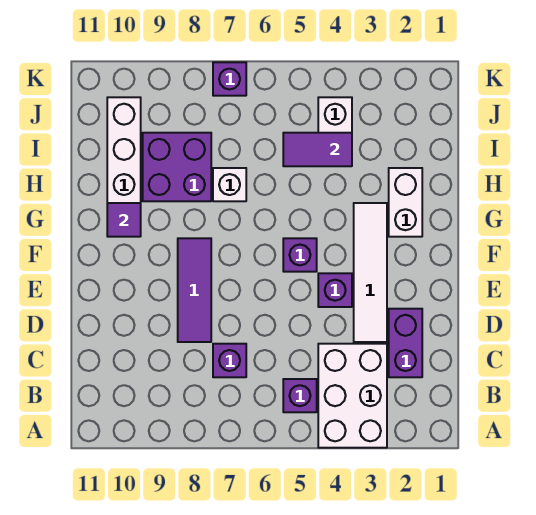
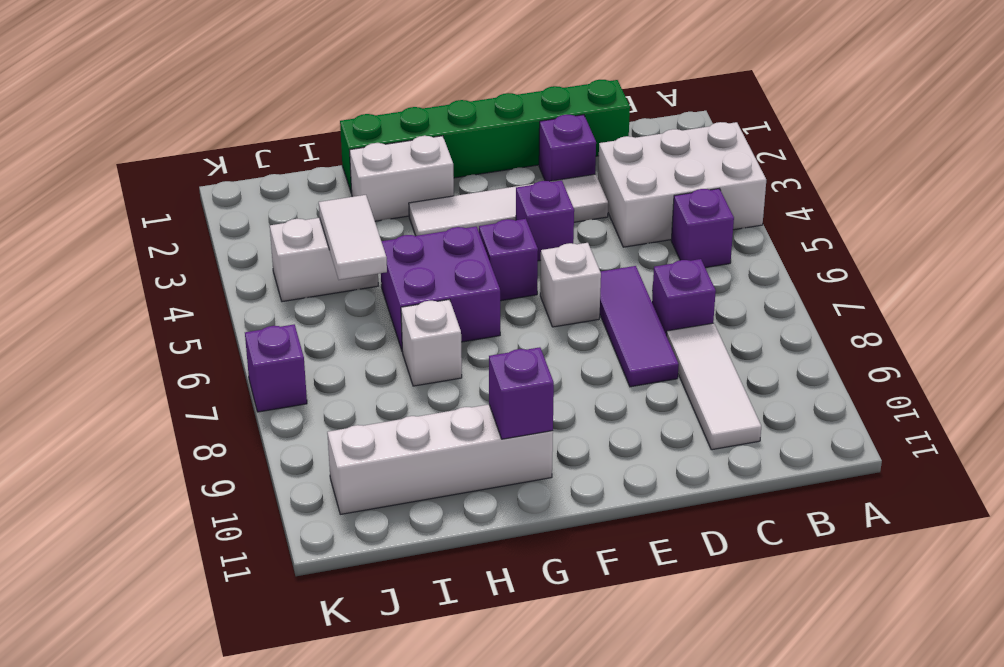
none -> green 1x6 brick [340,80,630,193]
purple 1x2 brick [389,309,422,377] -> purple 1x1 brick [539,115,596,181]
none -> white 1x3 tile [667,323,761,450]
purple 1x3 tile [178,238,211,342] -> purple 1x3 tile turned to [600,266,679,387]
none -> white 1x1 brick [540,243,601,327]
purple 1x1 tile [107,203,141,237] -> purple 1x1 brick [489,347,554,439]
purple 2x2 brick [143,133,211,201] -> purple 2x2 brick moved to [381,227,500,350]
purple 1x2 tile [283,133,352,166] -> white 1x2 tile [319,195,387,280]

